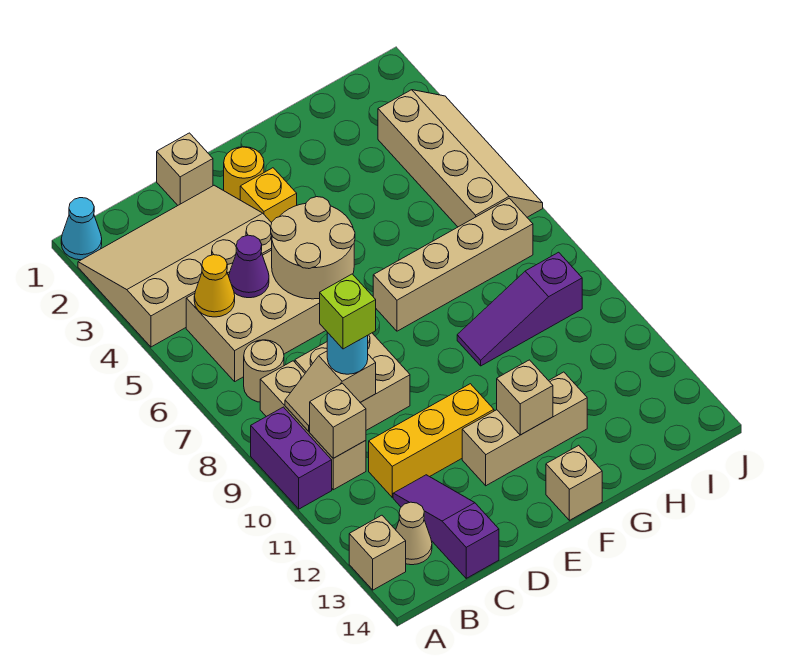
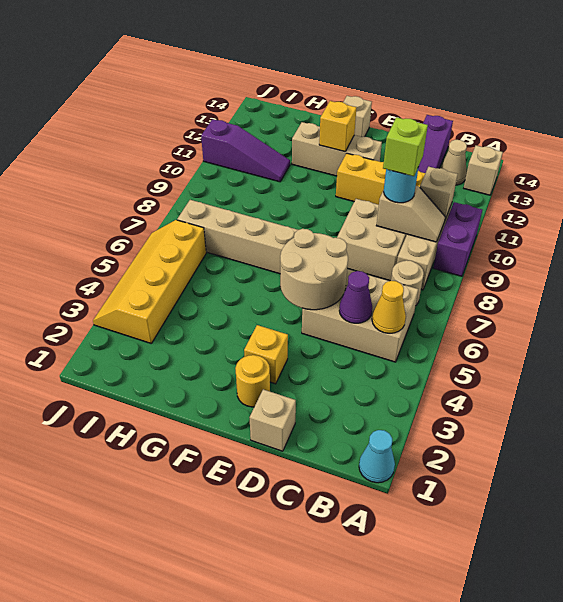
tan 3x4 slope [78,185,272,347] -> none
tan 1x1 brick [497,360,553,435] -> yellow 1x1 brick [319,101,356,152]
purple 1x3 slope [457,252,582,366] -> purple 1x3 slope moved to [201,119,290,182]
tan 2x4 slope [378,90,543,227] -> yellow 2x4 slope [93,220,206,343]

